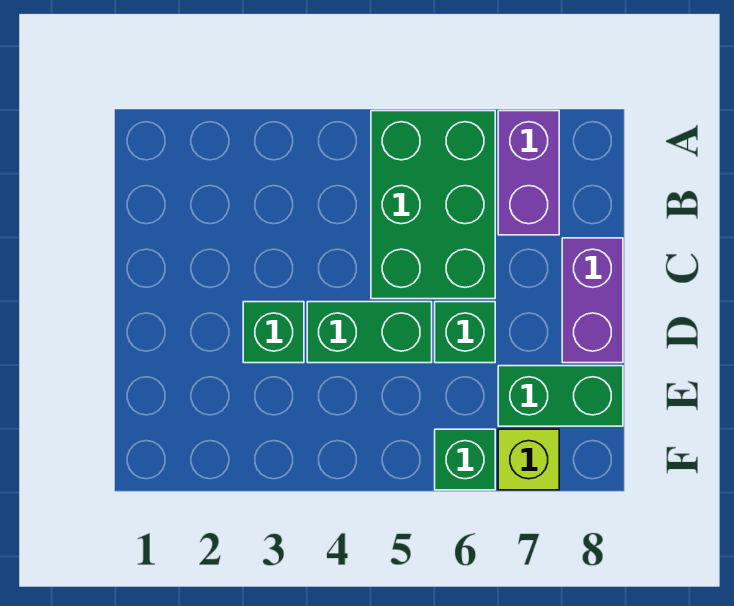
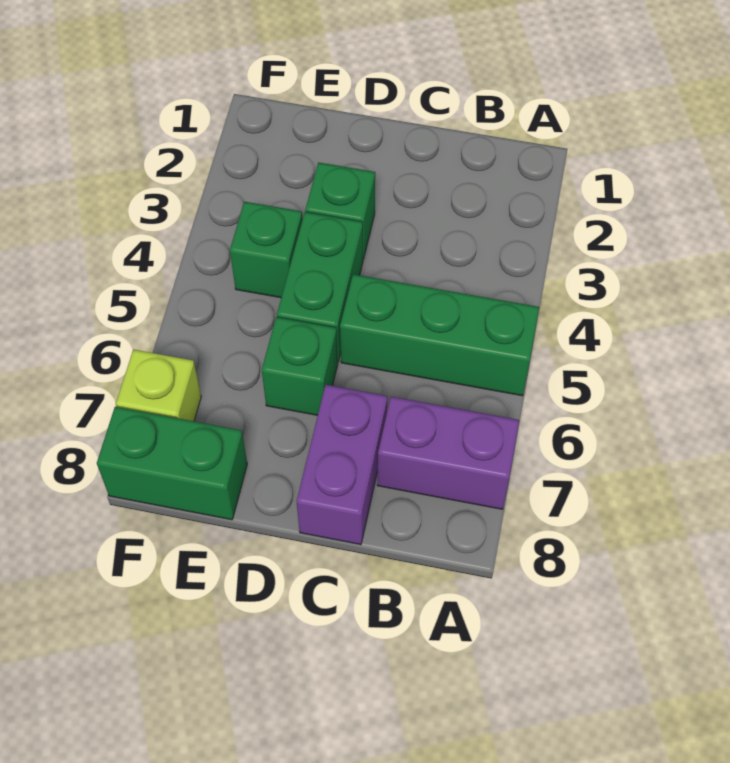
green 2x3 brick [371,111,495,299] -> green 1x3 brick [340,274,539,396]
purple 1x2 brick [562,238,623,363] -> purple 1x2 brick turned to [296,385,387,545]
green 1x2 brick [498,366,623,426] -> green 1x2 brick turned to [97,407,247,520]
green 1x1 brick [435,429,495,490] -> green 1x1 brick moved to [230,202,302,298]

